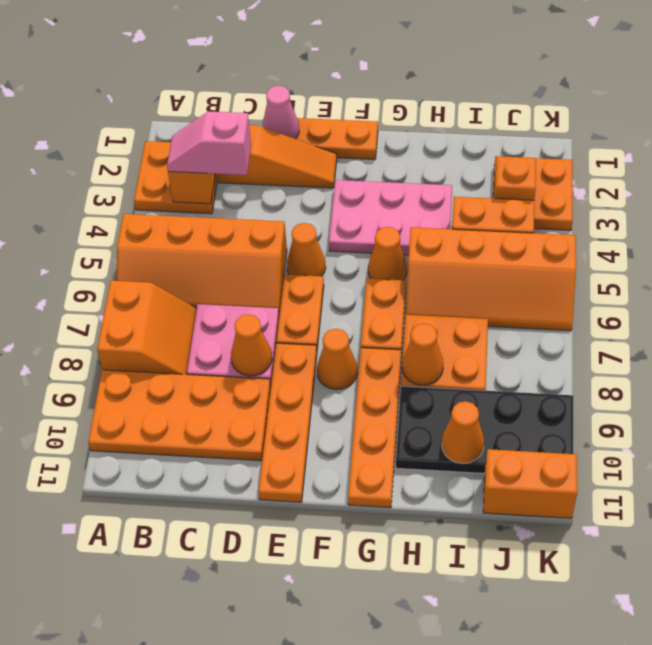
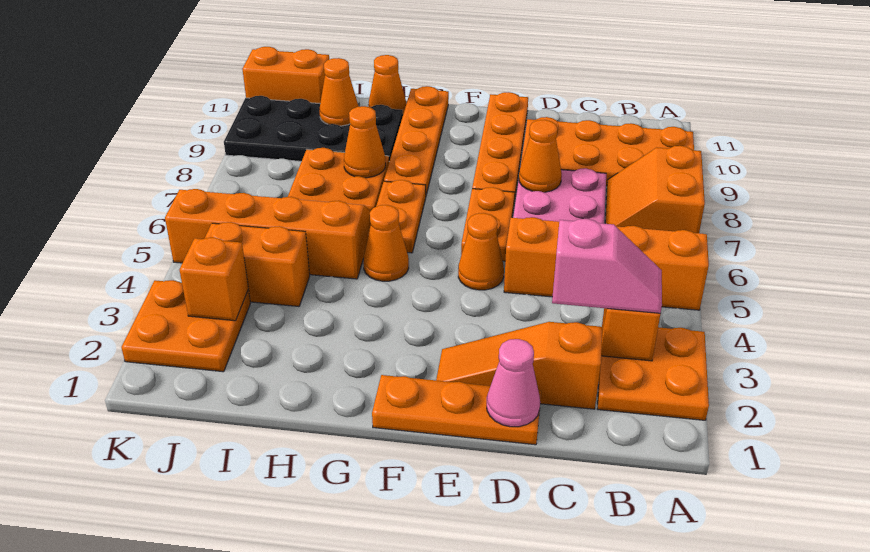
pink 2x3 plate [329,180,452,255] -> none
orange 1x1 cone [317,329,357,390] -> orange 1x1 cone moved to [368,55,406,114]

